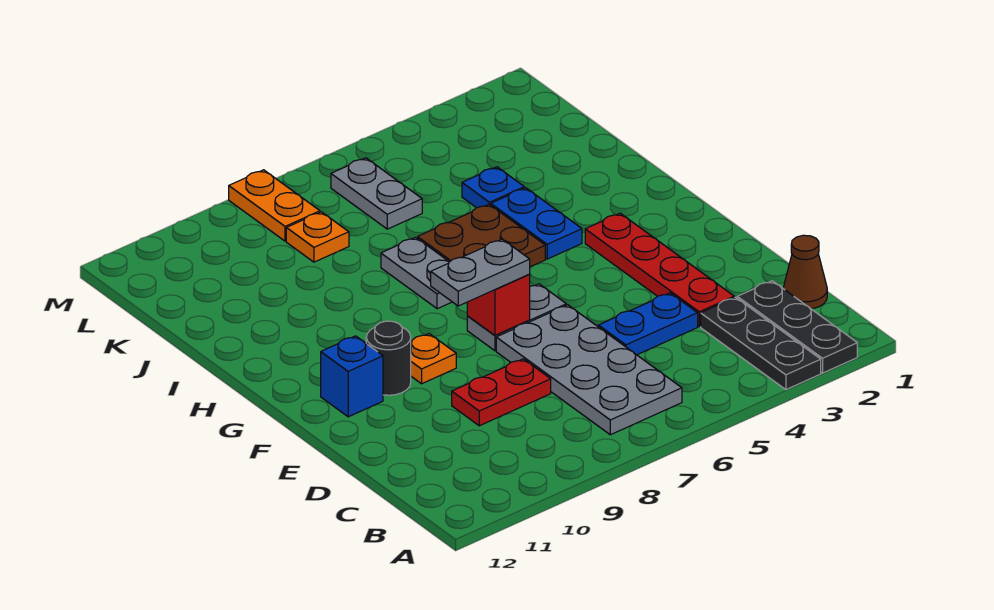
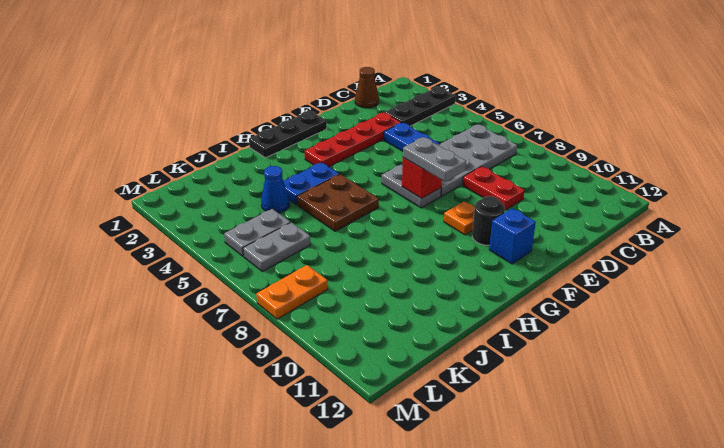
black 1x3 plate [737,281,857,373] -> black 1x3 plate moved to [249,111,327,158]
grey 1x2 plate [381,237,452,309] -> grey 1x2 plate moved to [224,209,290,256]
blue 1x1 plate [462,167,524,208] -> blue 1x1 cone [261,166,290,213]
orange 1x1 plate [286,212,349,262] -> none

